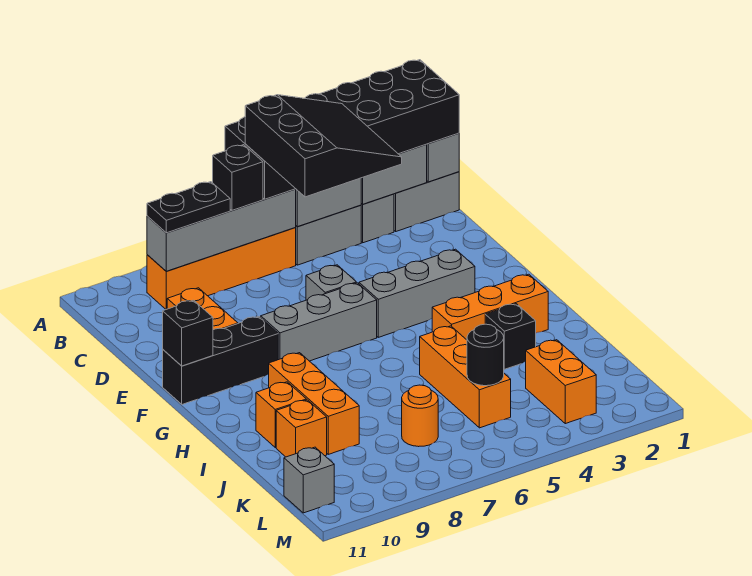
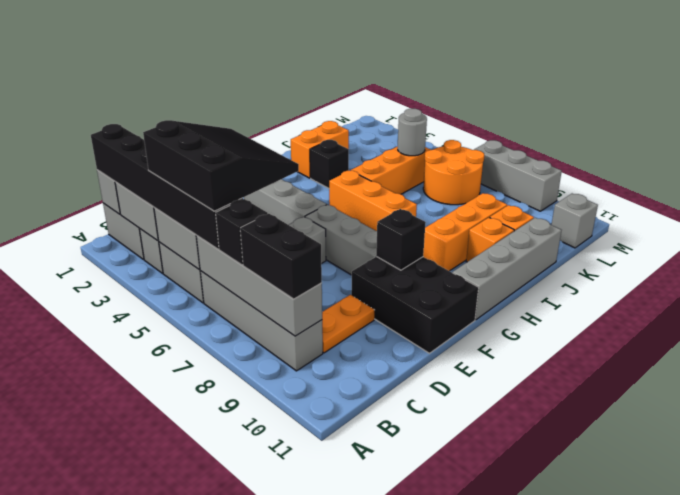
black 2x6 brick [225,60,459,199] -> black 1x6 brick [91,124,243,249]
black 3x3 slope [245,95,402,197] -> black 3x3 slope turned to [143,120,299,211]
orange 1x4 brick [147,228,296,309] -> grey 1x4 brick [200,271,323,371]
black 1x2 plate [147,182,230,233] -> black 1x2 brick [240,214,322,299]
black 1x3 brick [163,317,278,404] -> black 2x3 brick [351,257,479,353]
black 1x1 brick [163,300,213,366] -> black 1x1 brick moved to [376,209,426,270]
none -> grey 1x4 brick [453,218,562,320]
orange 1x3 brick [432,274,548,340] -> orange 1x3 brick moved to [329,171,417,231]
orange 1x2 brick [526,340,596,424] -> orange 1x2 brick moved to [291,121,349,178]
black 1x1 round brick [467,324,504,386] -> grey 1x1 round brick [398,109,427,156]
orange 1x1 round brick [402,385,438,447] -> orange 2x2 round brick [423,140,484,205]
none -> grey 1x3 brick [474,140,562,211]

